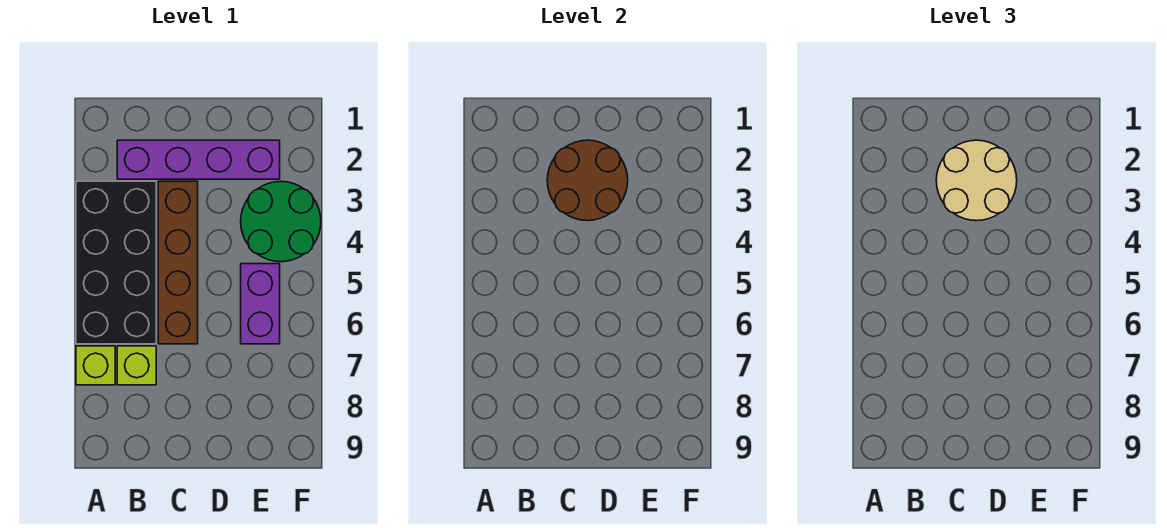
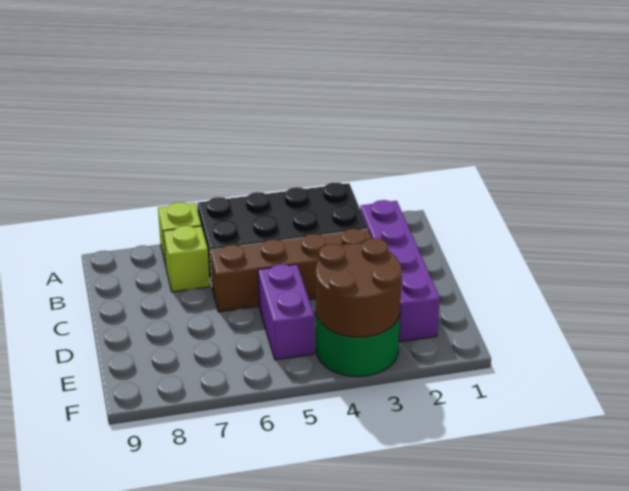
brown 2x2 round brick [547,140,628,221] -> brown 2x2 round brick moved to [316,238,402,337]
tan 2x2 round brick [936,140,1017,221] -> none
purple 1x2 brick [241,264,280,344] -> purple 1x2 brick turned to [258,264,314,360]

